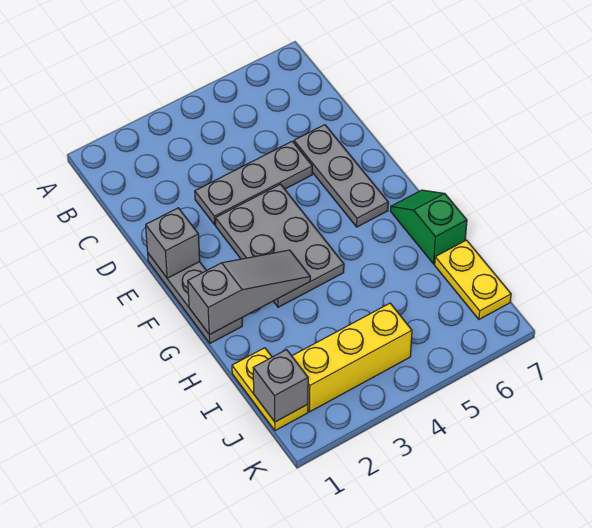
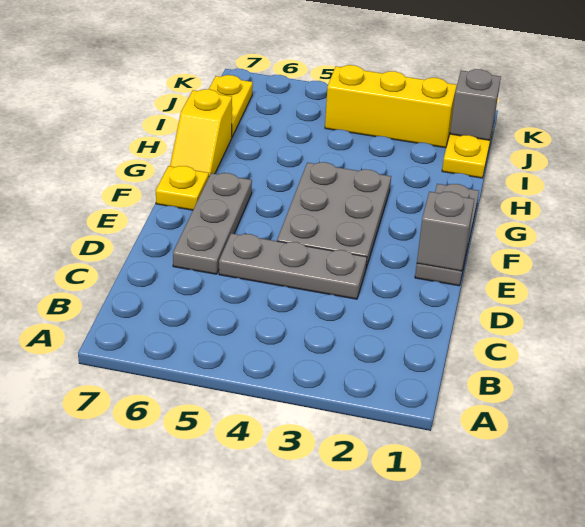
none -> yellow 1x1 plate [156,166,209,210]
grey 1x3 slope [188,250,310,335] -> none
green 1x2 slope [391,190,467,264] -> yellow 1x2 slope [170,89,232,176]

